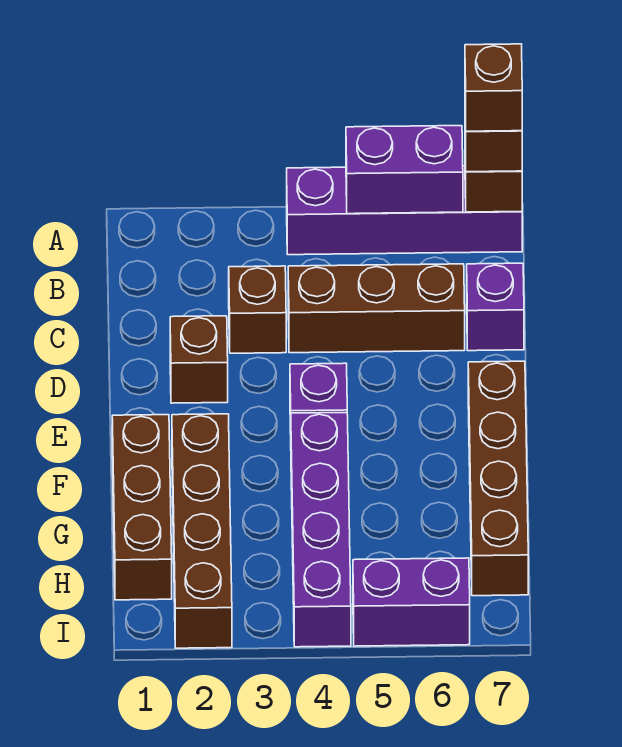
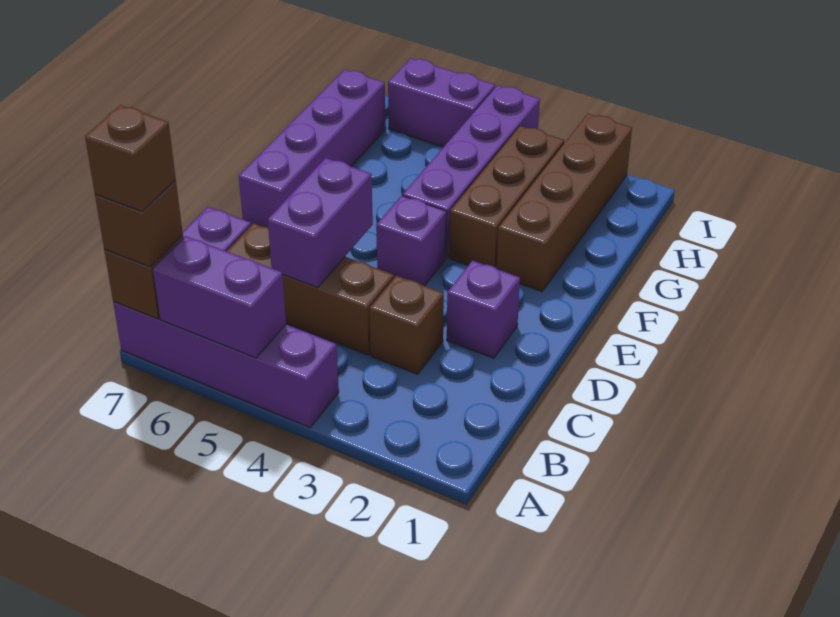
none -> purple 1x2 brick [268,158,373,288]
brown 1x1 brick [170,316,228,403] -> purple 1x1 brick [447,261,520,358]
brown 1x4 brick [468,361,528,596] -> purple 1x4 brick [239,70,386,227]
brown 1x3 brick [112,415,172,600] -> brown 1x3 brick moved to [449,126,564,268]

